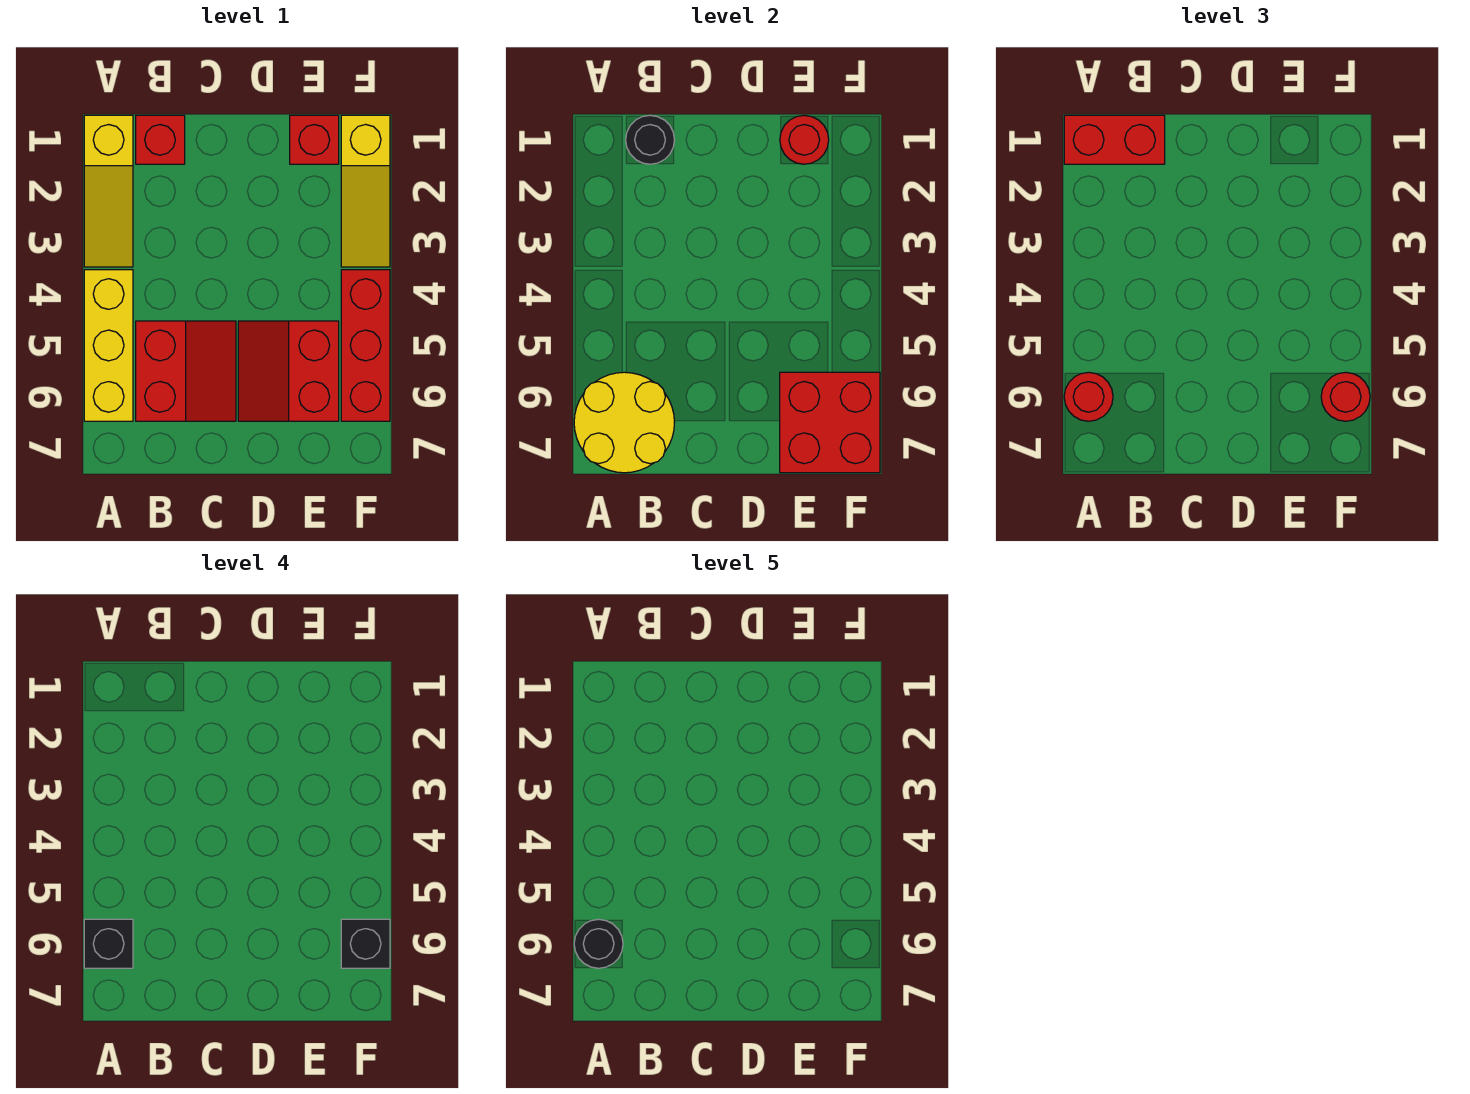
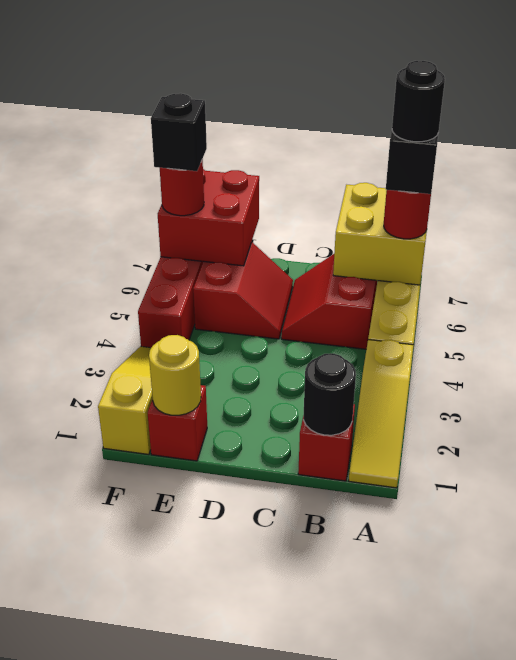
yellow 1x3 slope [84,115,133,267] -> yellow 1x3 slope turned to [349,340,414,488]
red 1x2 brick [1064,115,1165,164] -> none
yellow 2x2 round brick [574,372,675,473] -> yellow 2x2 brick [333,183,427,285]
red 1x1 round brick [780,115,829,164] -> yellow 1x1 round brick [149,335,201,415]

